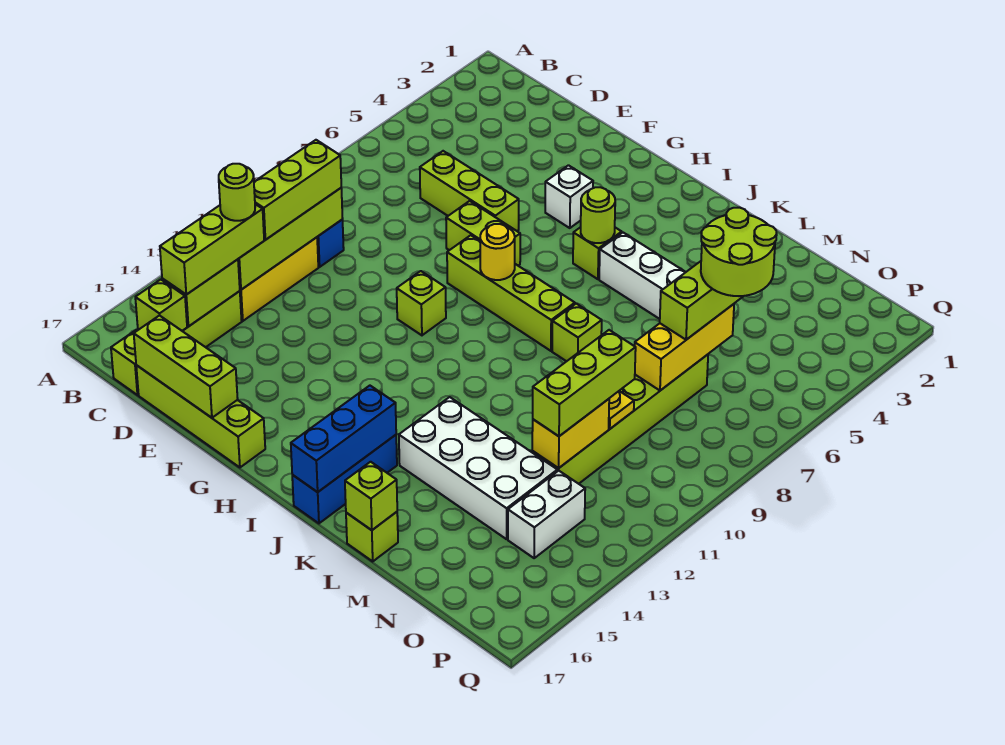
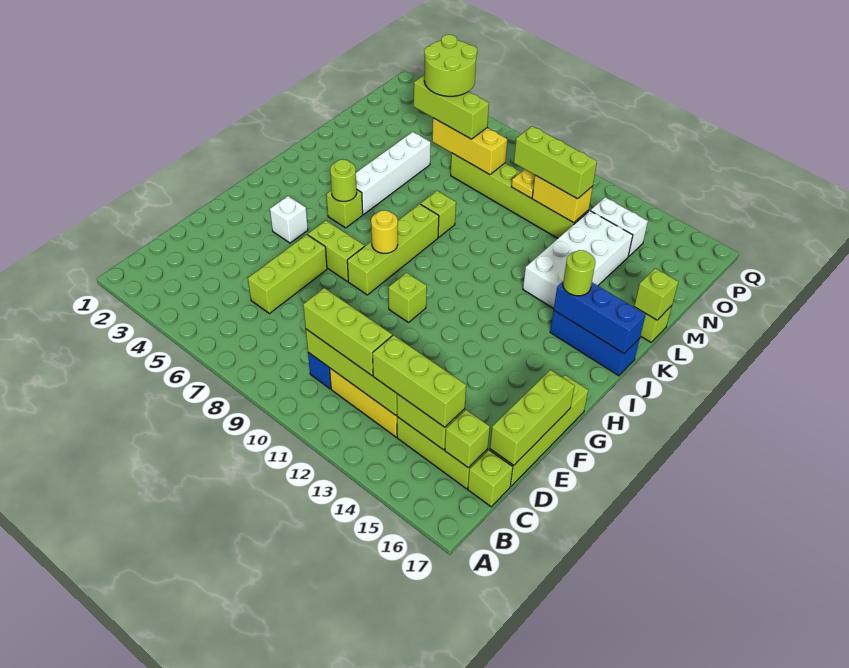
lime 1x1 round brick [219,164,255,221] -> lime 1x1 round brick moved to [563,250,595,296]
lime 1x2 brick [446,201,520,266] -> lime 1x2 brick turned to [308,221,364,282]

